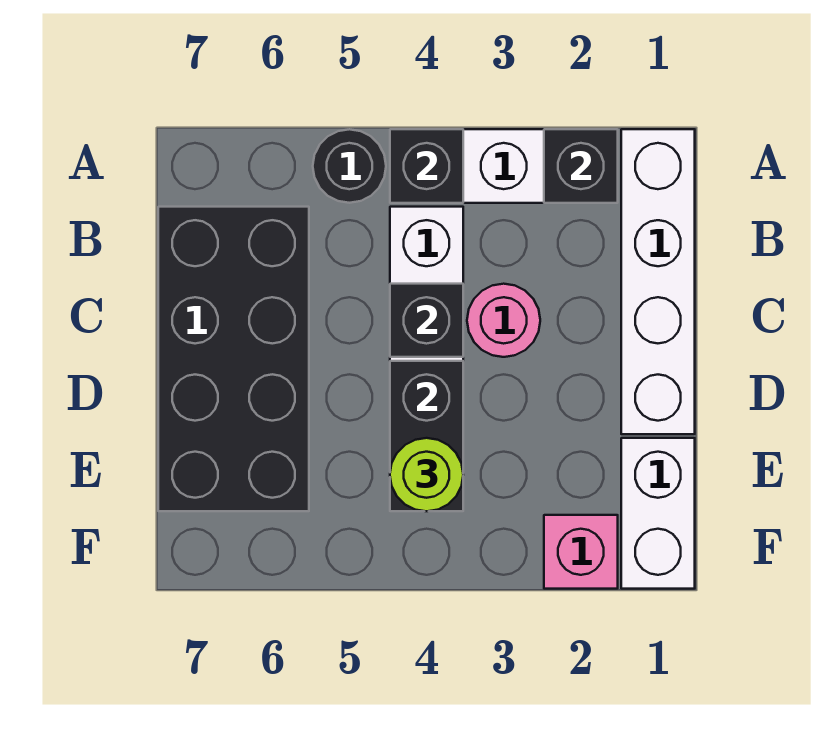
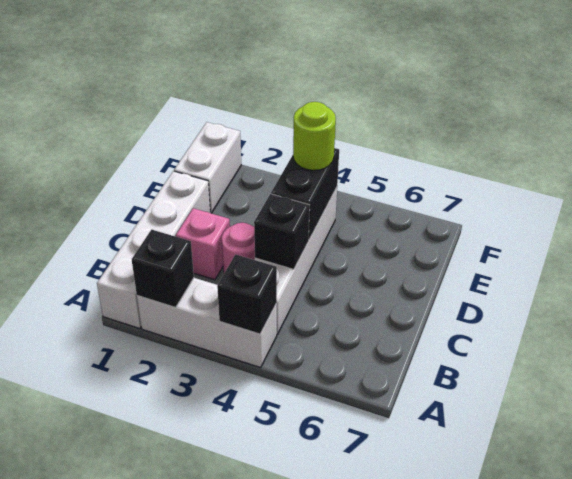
black 1x1 round brick [313,129,386,203] -> none
black 2x4 brick [158,207,309,511] -> none
pink 1x1 brick [544,515,618,589] -> pink 1x1 brick moved to [176,208,230,280]

